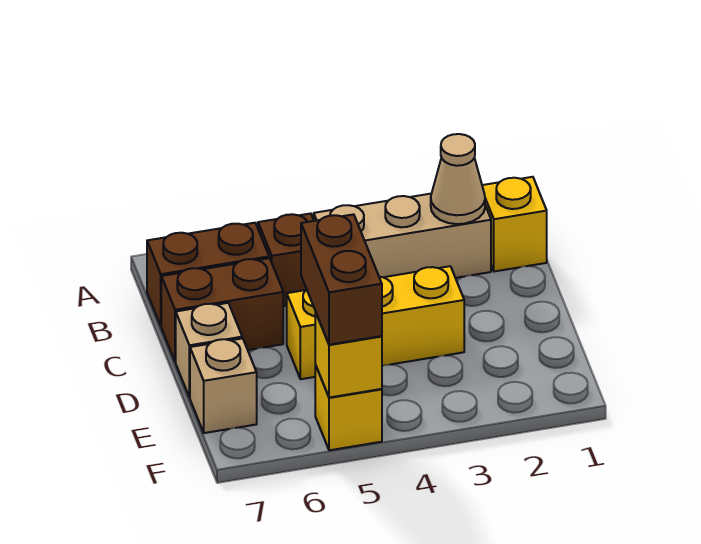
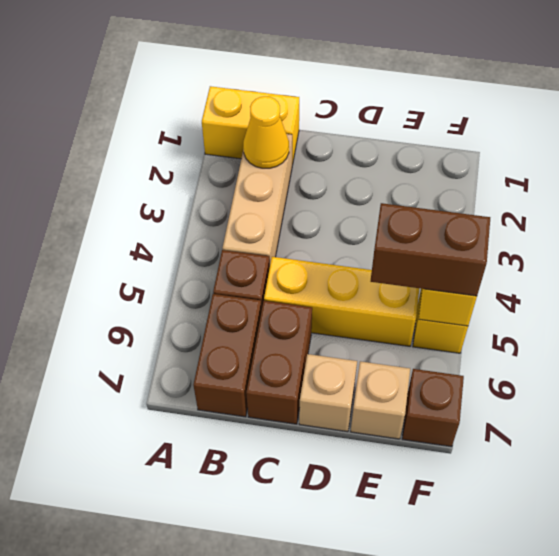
yellow 1x1 brick [482,177,547,271] -> yellow 1x2 brick [202,86,299,165]
tan 1x1 cone [431,134,485,224] -> yellow 1x1 cone [243,96,289,168]
yellow 1x3 brick [287,266,464,379] -> yellow 1x3 brick turned to [264,257,420,346]
none -> brown 1x1 brick [402,369,464,447]

